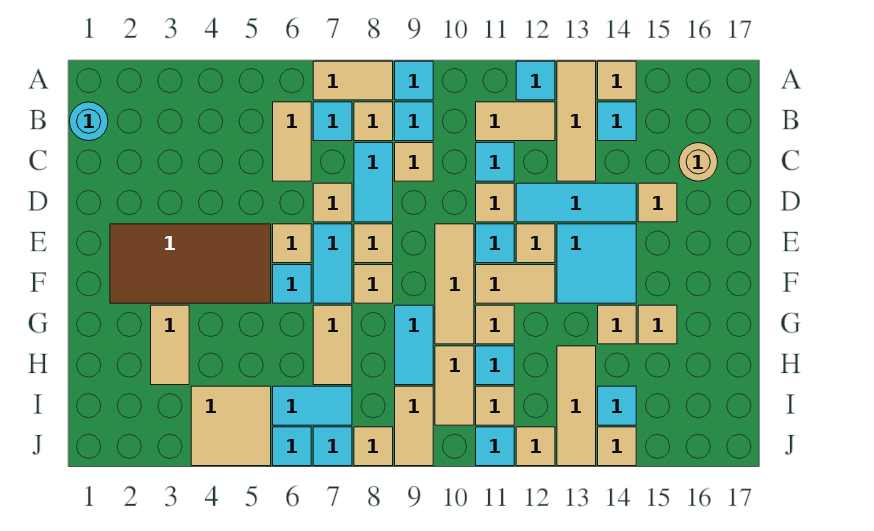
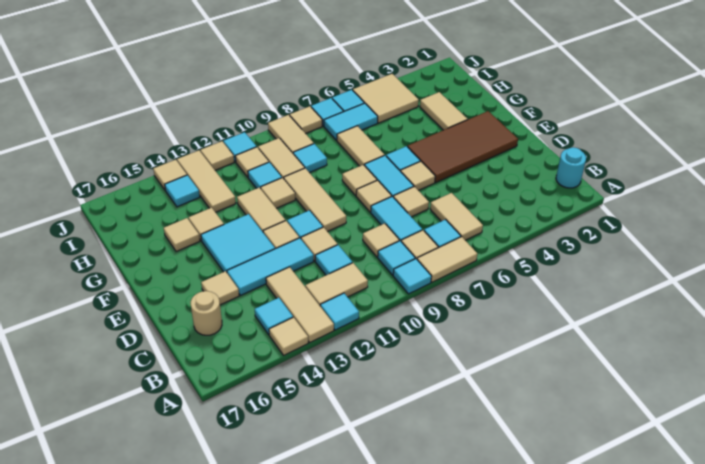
tan 1x2 tile [476,265,555,303] -> tan 1x2 tile turned to [237,188,285,232]
cyan 1x2 tile [395,305,433,385] -> cyan 1x1 tile [293,144,327,173]

